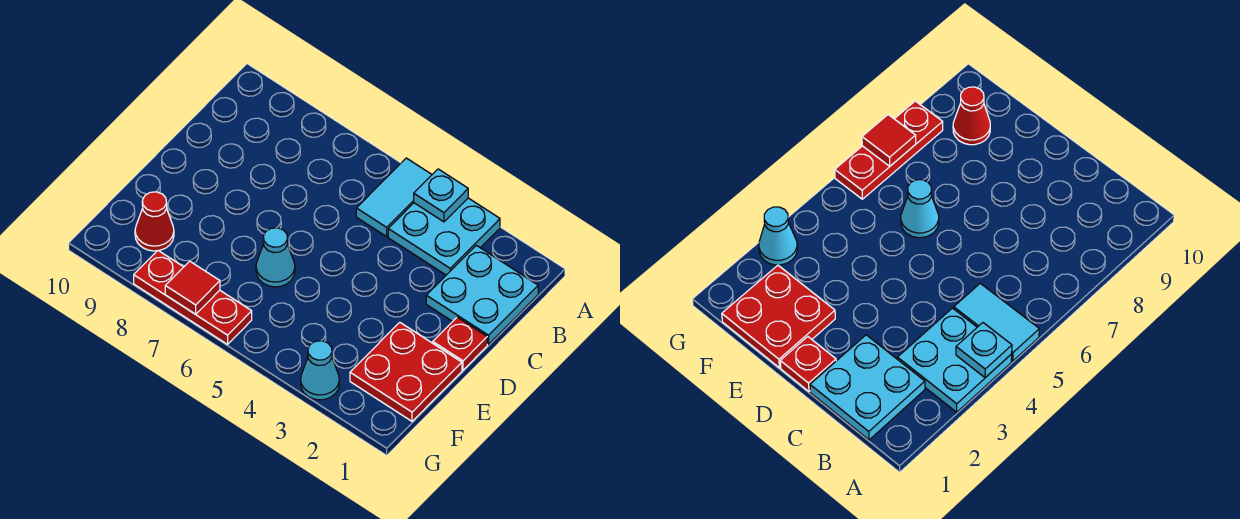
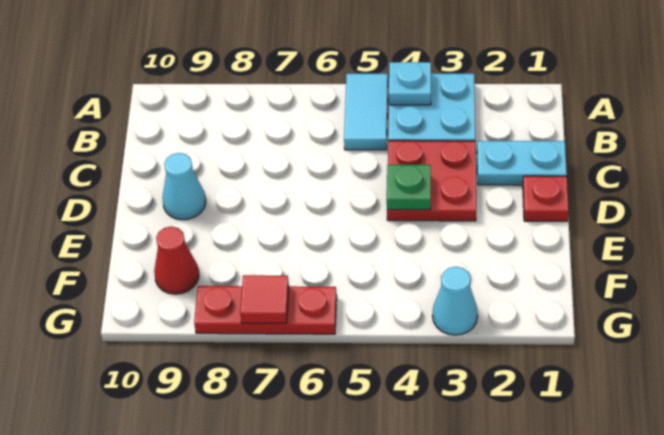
cyan 2x2 plate [426,245,538,344] -> cyan 1x2 plate [477,141,567,185]
none -> green 1x1 plate [387,165,431,210]
red 2x2 plate [350,322,462,421] -> red 2x2 plate moved to [387,141,476,221]
cyan 1x1 cone [256,228,295,287] -> cyan 1x1 cone moved to [162,153,206,220]

